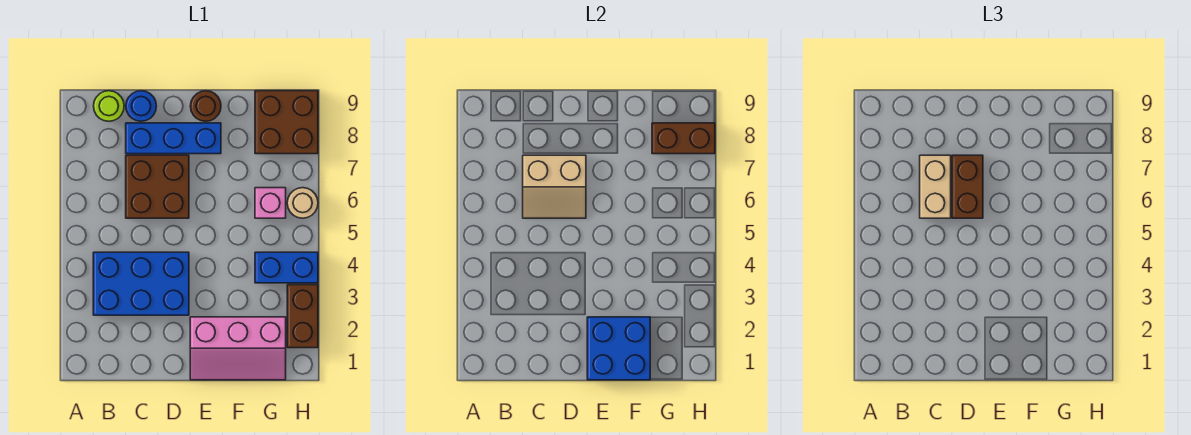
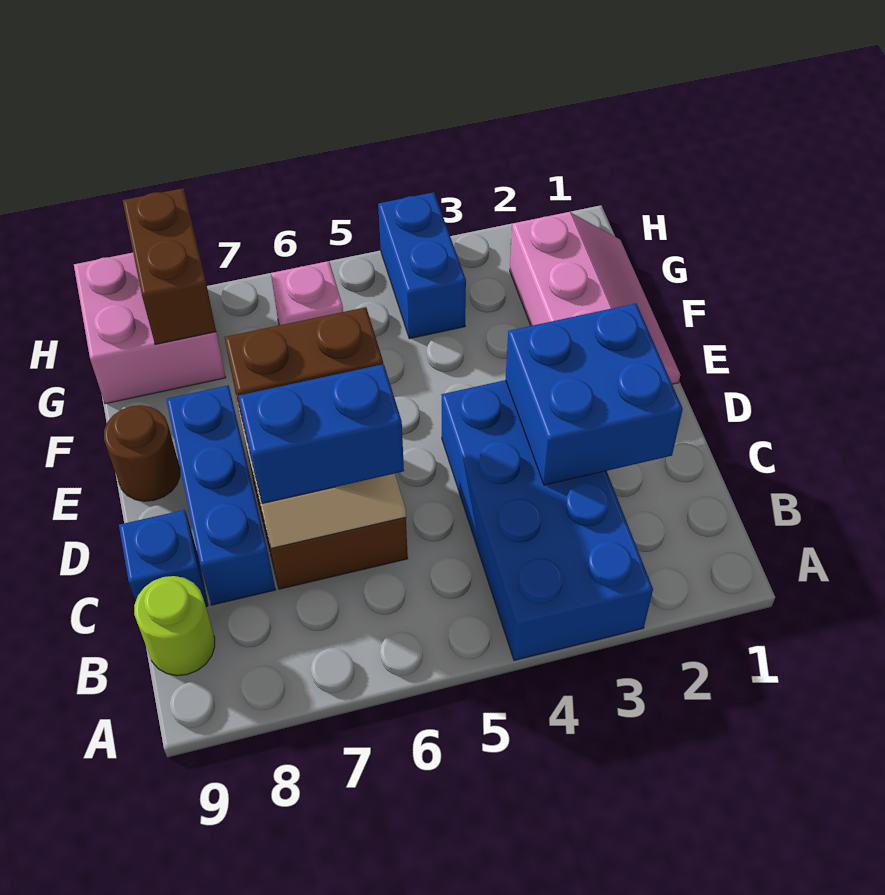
blue 2x3 brick [93,252,189,315] -> blue 2x4 brick [442,380,653,660]
tan 1x2 brick [920,155,951,218] -> blue 1x2 brick [238,364,404,504]
blue 1x1 round brick [126,91,156,121] -> blue 1x1 brick [119,510,208,606]
blue 2x2 brick [587,317,650,380] -> blue 2x2 brick moved to [506,303,683,485]
brown 2x2 brick [255,91,318,154] -> pink 2x2 brick [74,253,226,404]
brown 1x2 brick [287,285,318,348] -> none
tan 1x1 round brick [287,188,318,218] -> none

